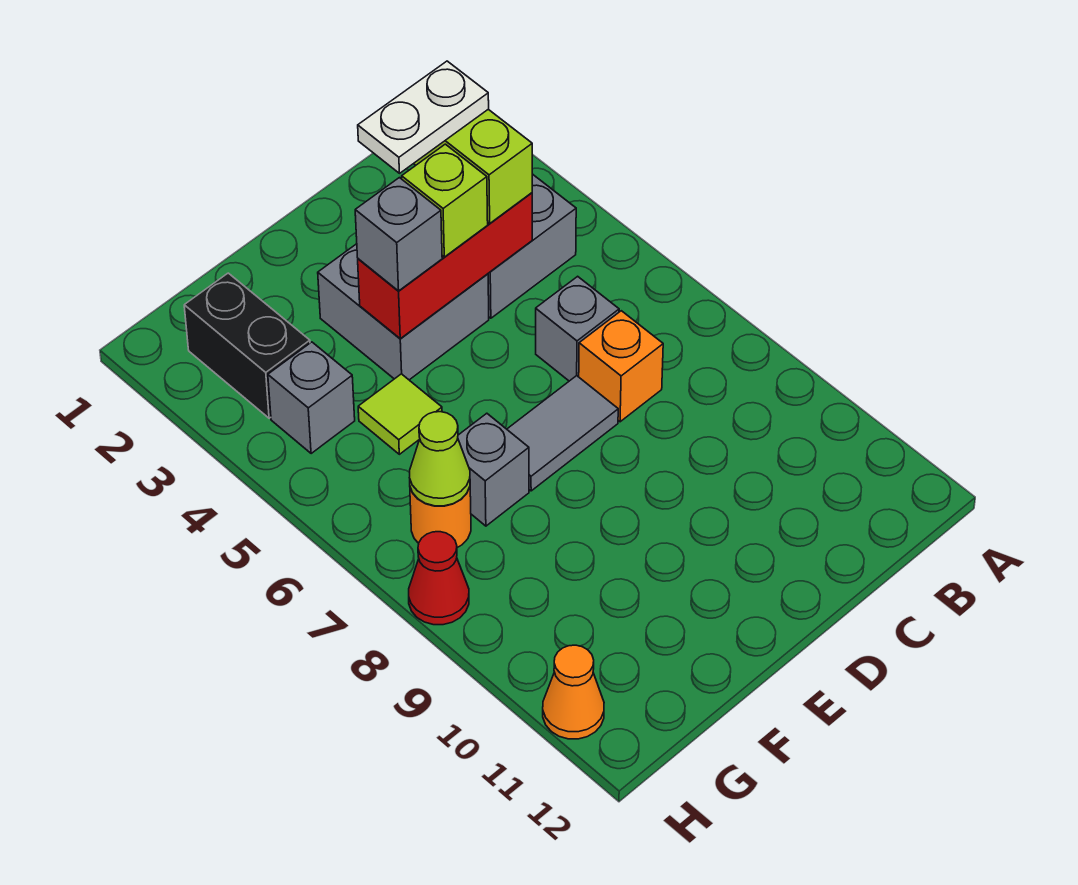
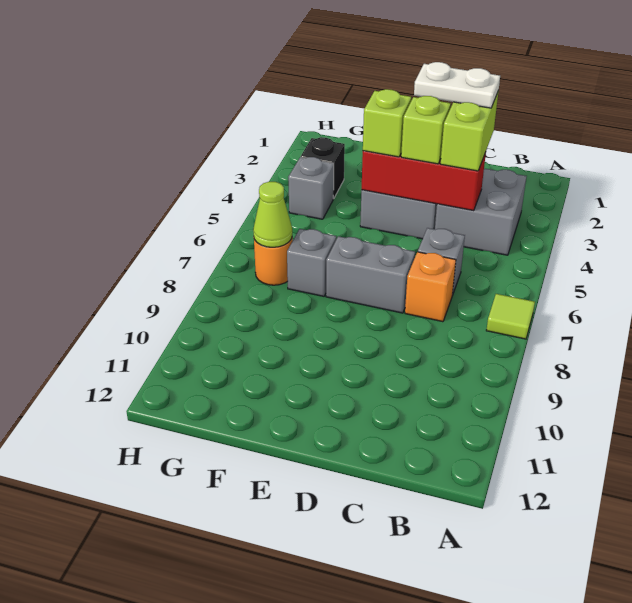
grey 1x2 tile [507,376,618,491] -> grey 1x2 brick [326,236,415,313]
grey 1x1 brick [355,178,442,291] -> lime 1x1 brick [363,89,411,157]
lime 1x1 tile [358,374,442,454] -> lime 1x1 tile moved to [486,294,535,339]
black 1x2 brick [184,273,310,418] -> black 1x1 brick [301,137,345,199]
red 1x1 cone [409,532,469,625] -> none
orange 1x1 cone [543,645,604,739] -> none

